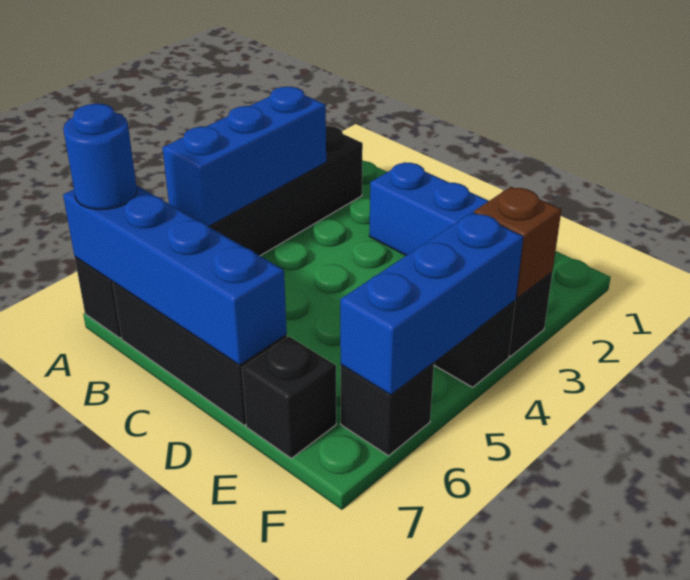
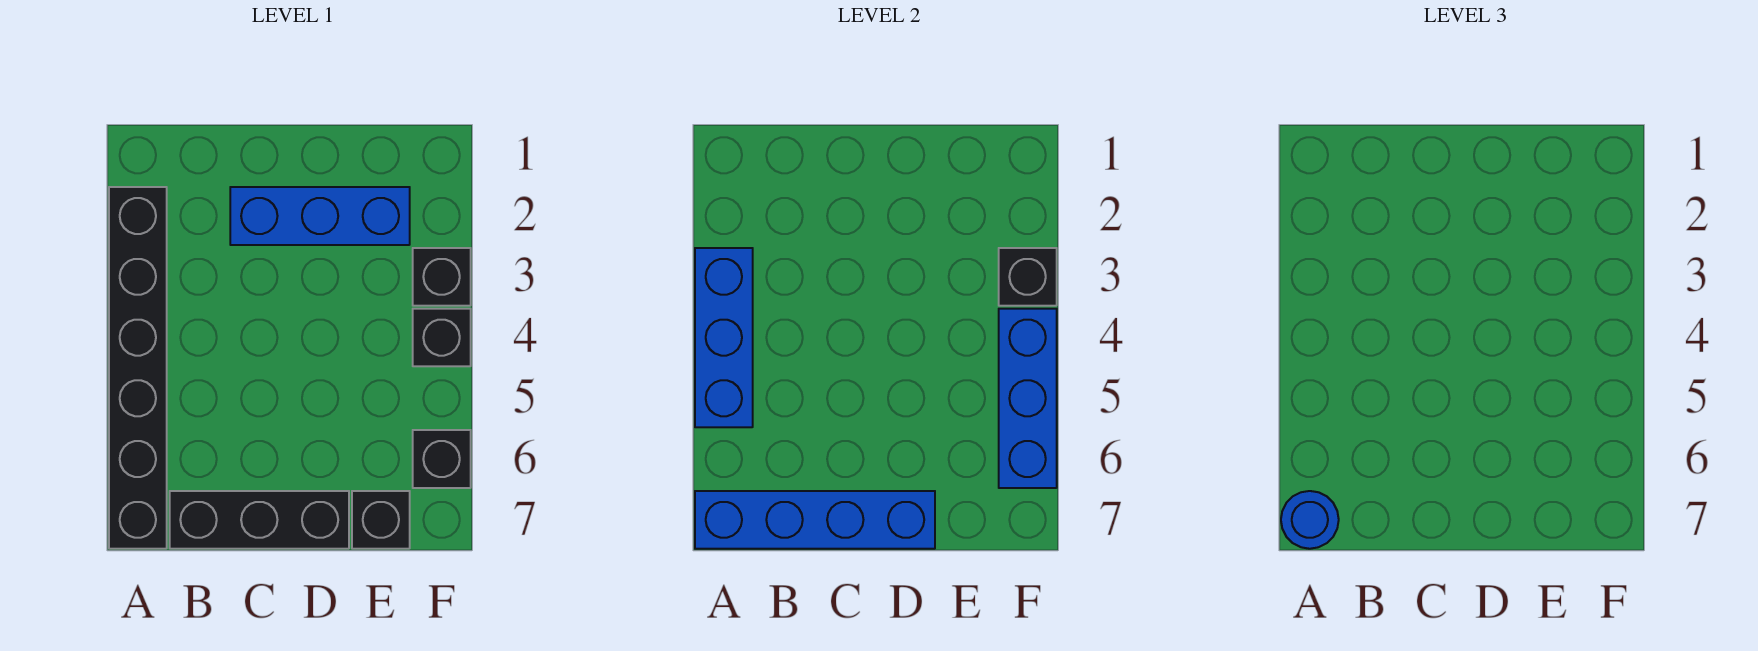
brown 1x1 brick [474,187,561,298] -> black 1x1 brick [999,248,1057,306]

